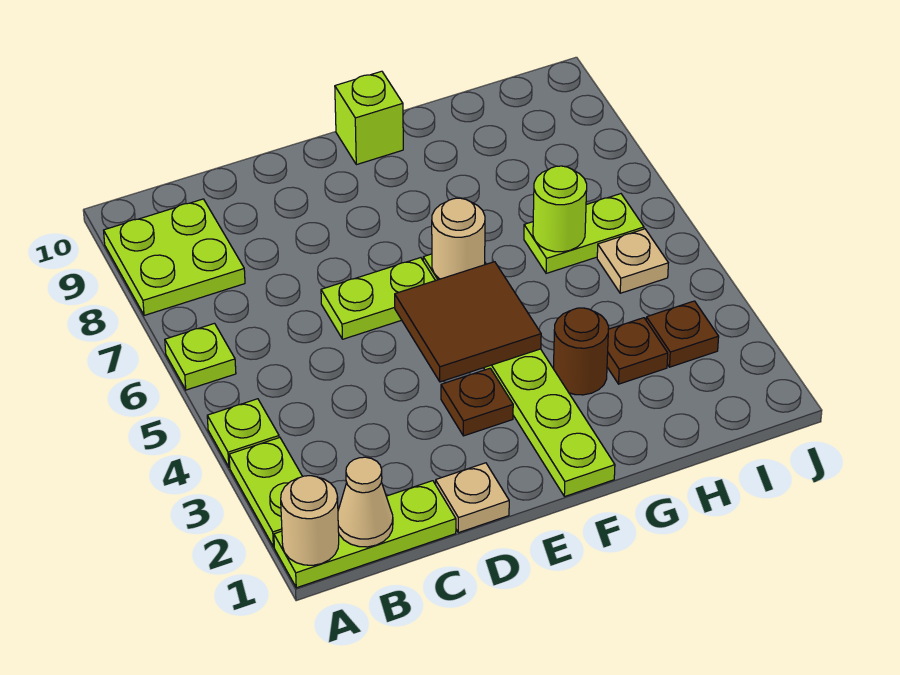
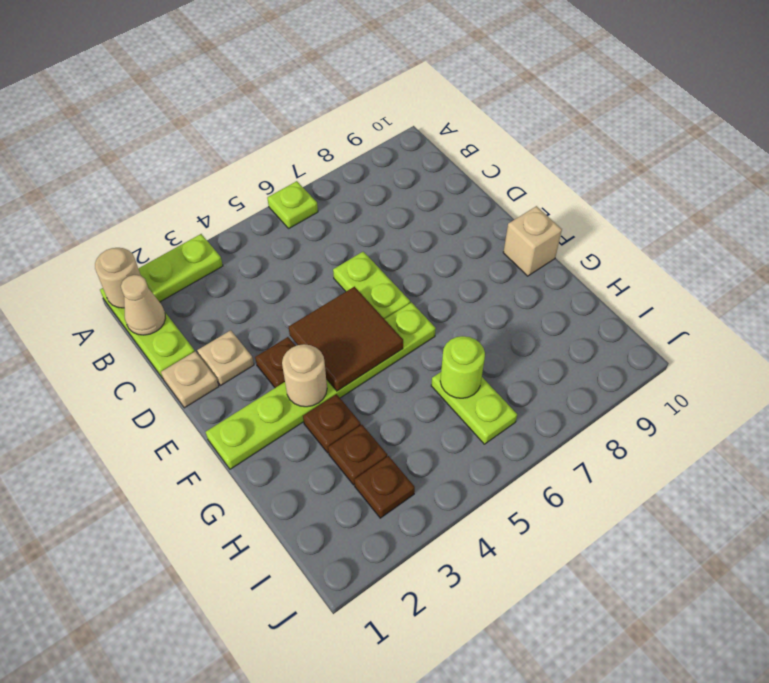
lime 1x1 plate [207,399,279,467] -> none
lime 2x2 plate [104,199,245,315] -> none
tan 1x1 round brick [432,198,485,279] -> tan 1x1 round brick moved to [282,344,327,407]
lime 1x1 brick [335,71,403,165] -> tan 1x1 brick [503,206,562,276]
brown 1x1 round brick [553,308,609,395] -> brown 1x1 plate [303,394,361,453]
tan 1x1 plate [597,229,668,293] -> tan 1x1 plate moved to [197,330,254,386]

